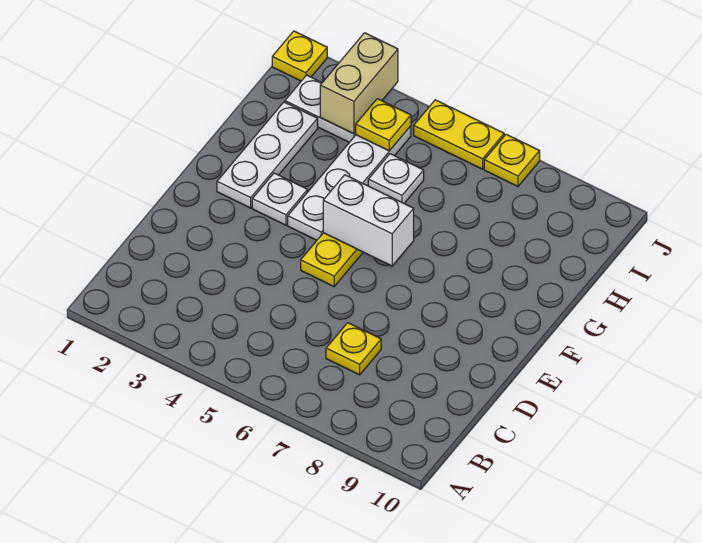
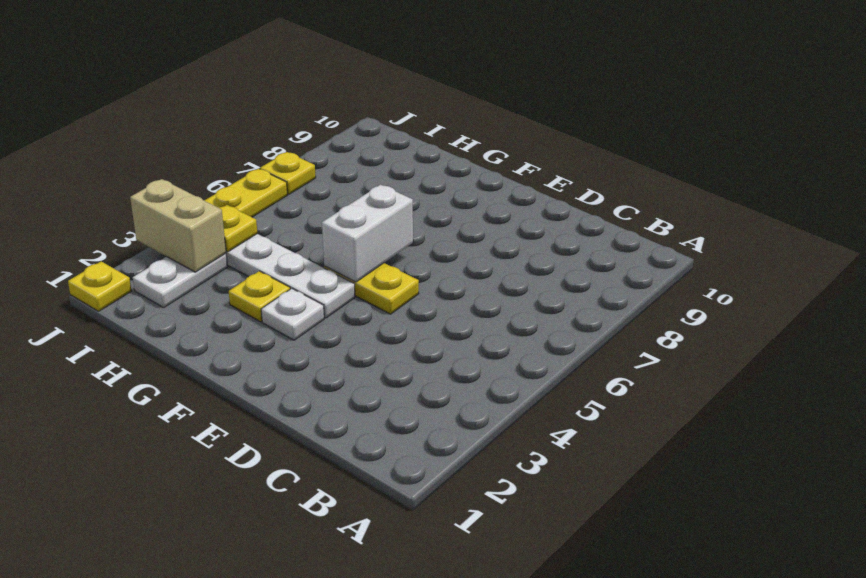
yellow 1x1 plate [326,323,381,375] -> yellow 1x1 plate moved to [229,271,290,322]
white 1x3 plate [217,102,318,208] -> none
white 1x1 plate [368,154,424,203] -> none

